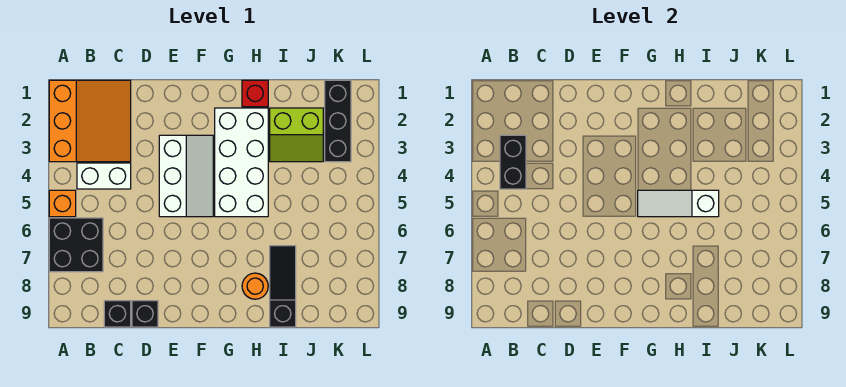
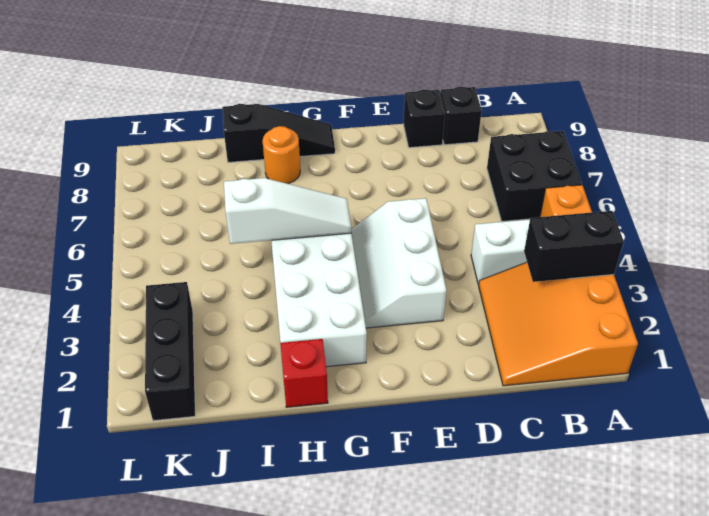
black 1x2 brick [500,135,526,189] -> black 1x2 brick turned to [524,211,624,282]
lime 2x2 slope [270,108,323,162] -> none
black 1x3 slope [270,246,296,327] -> black 1x3 slope turned to [222,104,335,162]

